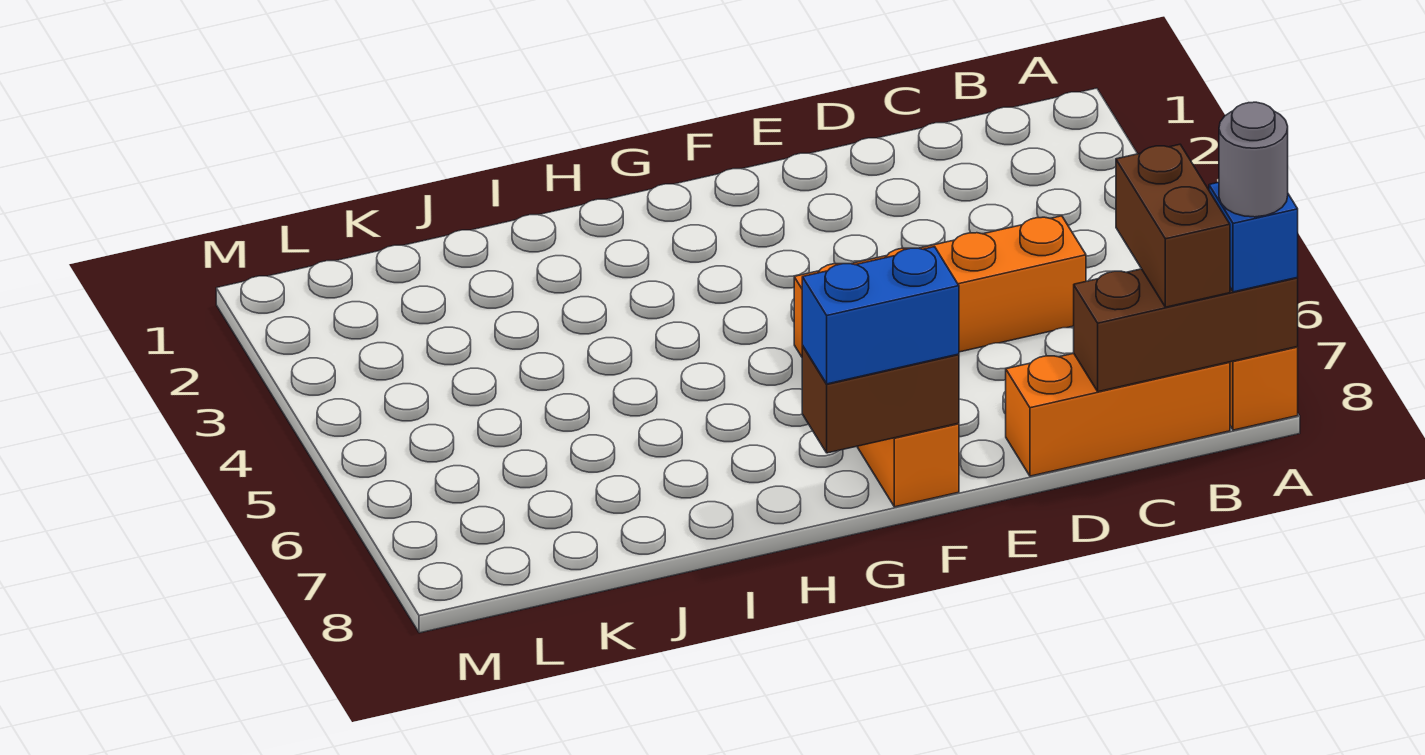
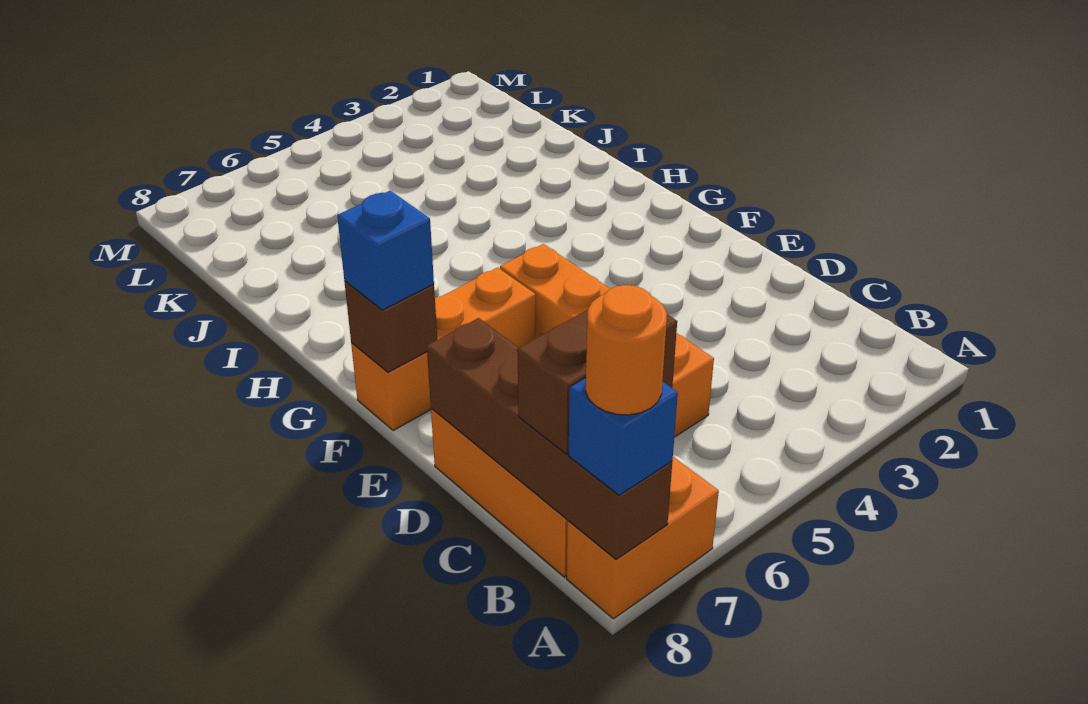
brown 1x3 brick [1074,269,1298,392] -> brown 1x4 brick [427,318,672,560]
grey 1x1 round brick [1219,102,1288,217] -> orange 1x1 round brick [586,285,667,415]
brown 1x2 brick [802,346,959,453] -> brown 1x1 brick [344,281,437,372]
blue 1x2 brick [802,247,959,384] -> blue 1x1 brick [337,191,434,310]

